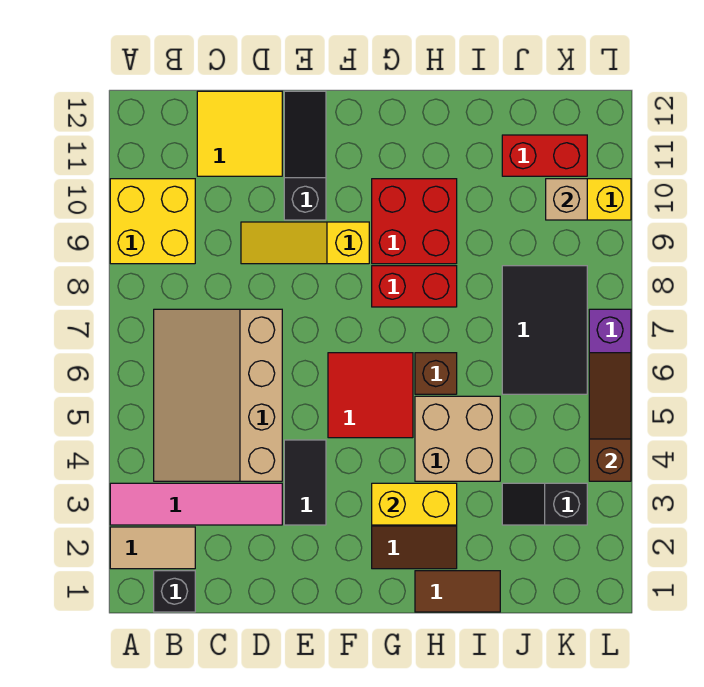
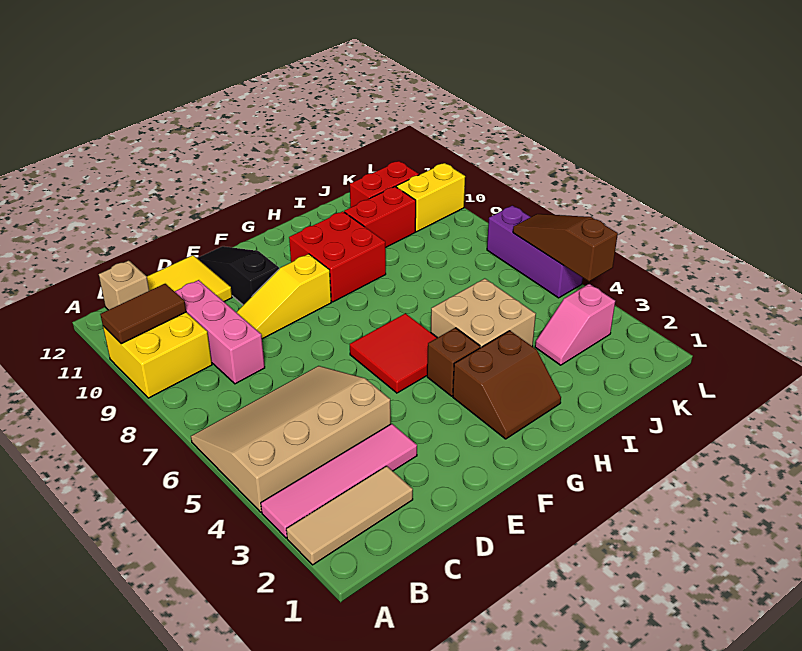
tan 1x2 tile [110,527,195,569] -> tan 1x3 tile [286,466,413,565]
black 1x1 brick [154,571,195,612] -> none
tan 3x4 slope [154,309,282,481] -> tan 3x4 slope turned to [191,366,391,512]
none -> pink 1x3 brick [174,280,265,384]
black 1x2 tile [284,440,326,525] -> none
yellow 1x2 brick [372,483,457,525] -> none
red 1x2 brick [372,266,457,307] -> red 1x2 brick moved to [344,187,416,248]
brown 1x2 tile [415,571,500,612] -> brown 1x2 tile moved to [100,284,186,344]
brown 1x1 brick [415,353,457,394] -> brown 1x1 brick moved to [427,328,480,396]
black 1x2 slope [502,483,587,525] -> pink 1x2 slope [535,284,615,365]
black 2x3 tile [502,266,587,394] -> none
tan 1x1 brick [546,179,587,220] -> tan 1x1 brick moved to [99,260,149,310]

